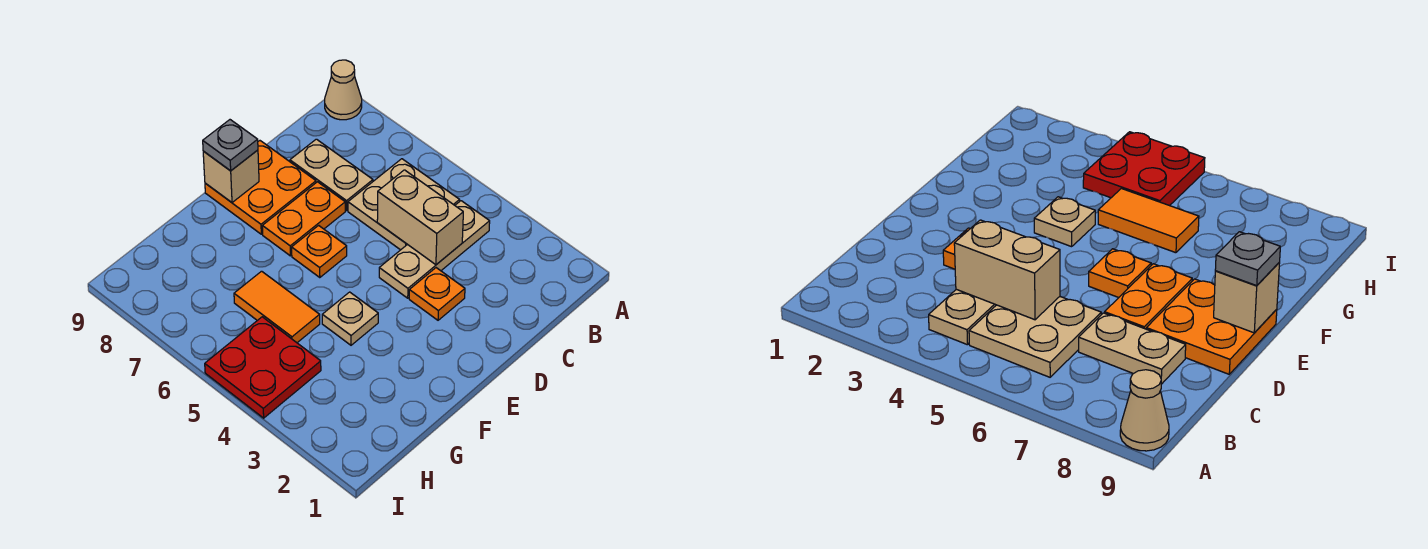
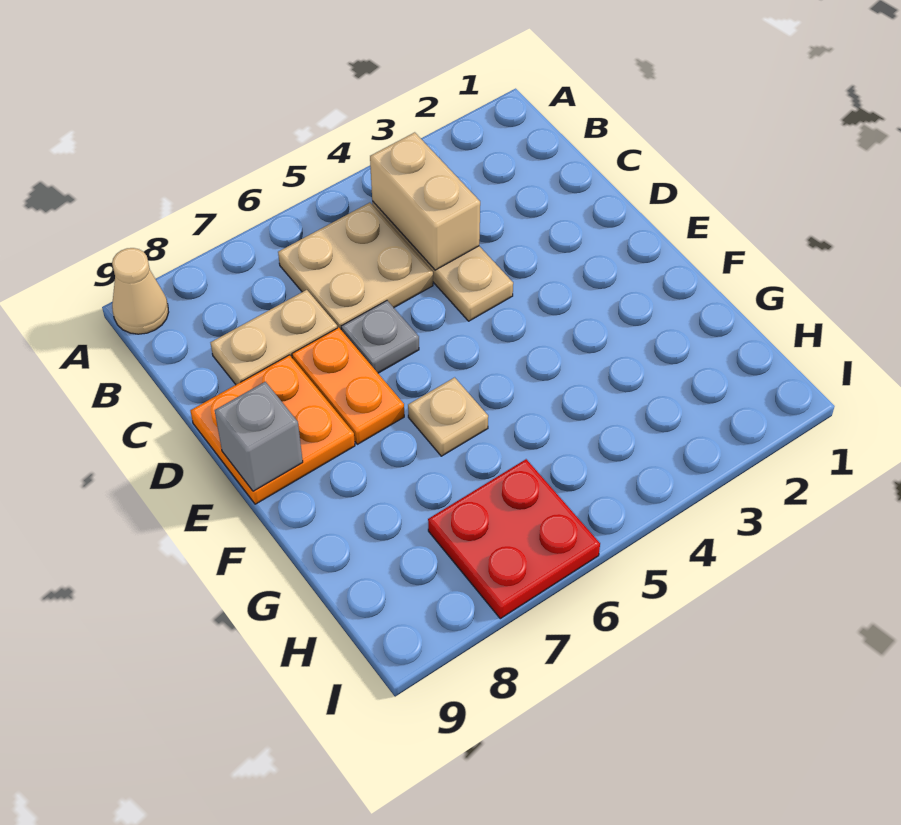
tan 1x2 brick [377,170,463,265] -> tan 1x2 brick turned to [370,132,480,270]
orange 1x1 plate [409,268,465,320] -> none
orange 1x1 plate [292,225,347,278] -> none
tan 1x1 brick [203,150,259,202] -> grey 1x1 brick [215,382,303,491]
grey 1x1 plate [203,120,258,171] -> grey 1x1 plate moved to [341,301,419,373]
tan 1x1 plate [322,292,378,345] -> tan 1x1 plate moved to [408,377,488,456]
orange 1x2 tile [234,271,320,343] -> none
red 2x2 plate [205,317,321,418] -> red 2x2 plate moved to [428,459,600,619]

